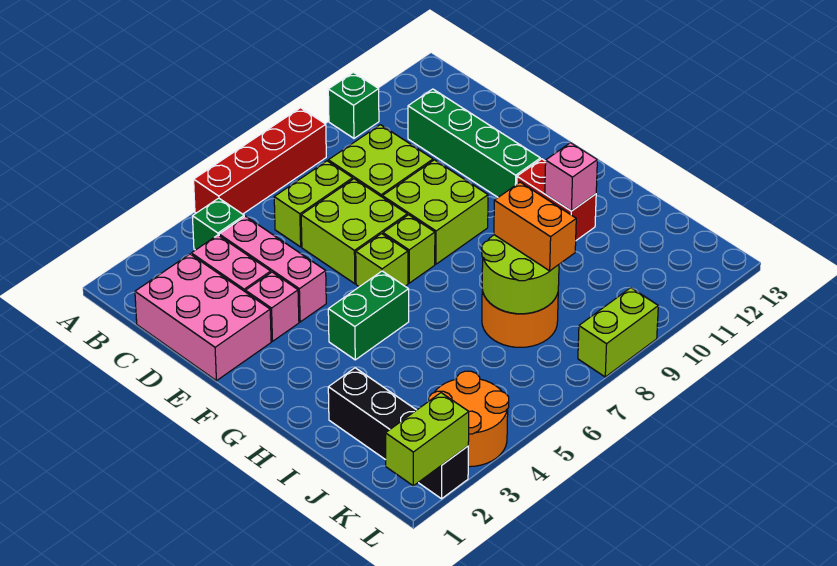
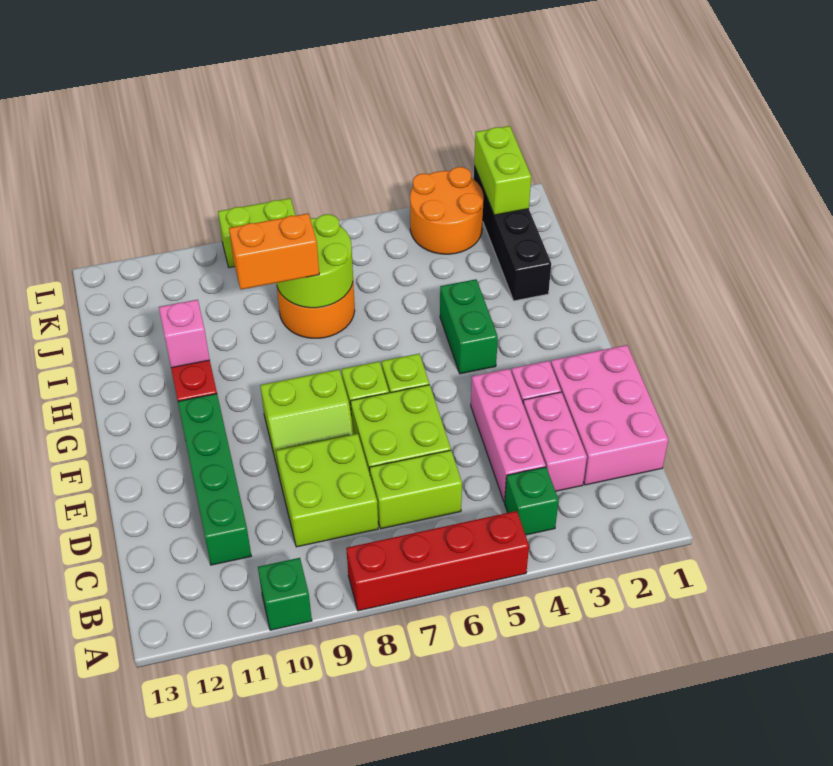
lime 2x2 brick [383,160,488,264] -> lime 2x2 slope [260,370,355,478]
green 1x2 brick [328,271,409,360] -> green 1x2 brick turned to [440,279,498,374]
orange 1x2 brick [494,182,576,271] -> orange 1x2 brick turned to [229,214,319,289]
lime 1x2 brick [386,393,469,486] -> lime 1x2 brick turned to [474,126,531,215]

